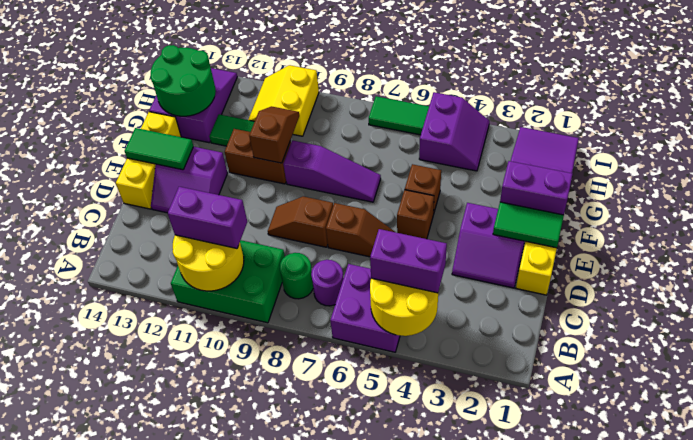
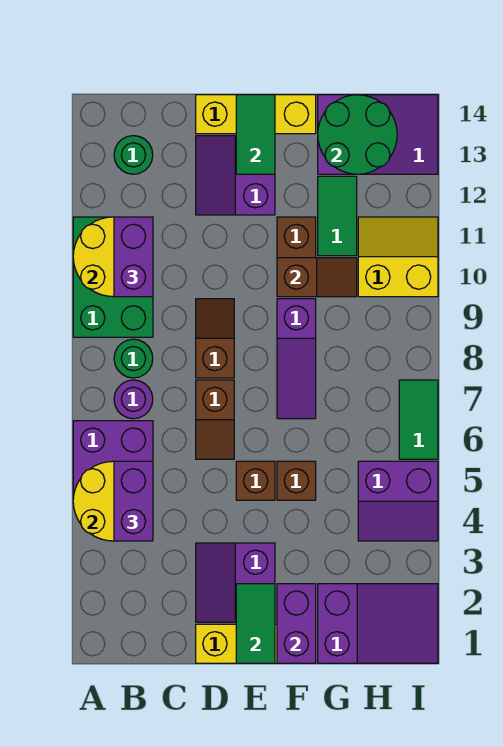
none -> green 1x1 round brick [114,136,153,174]

